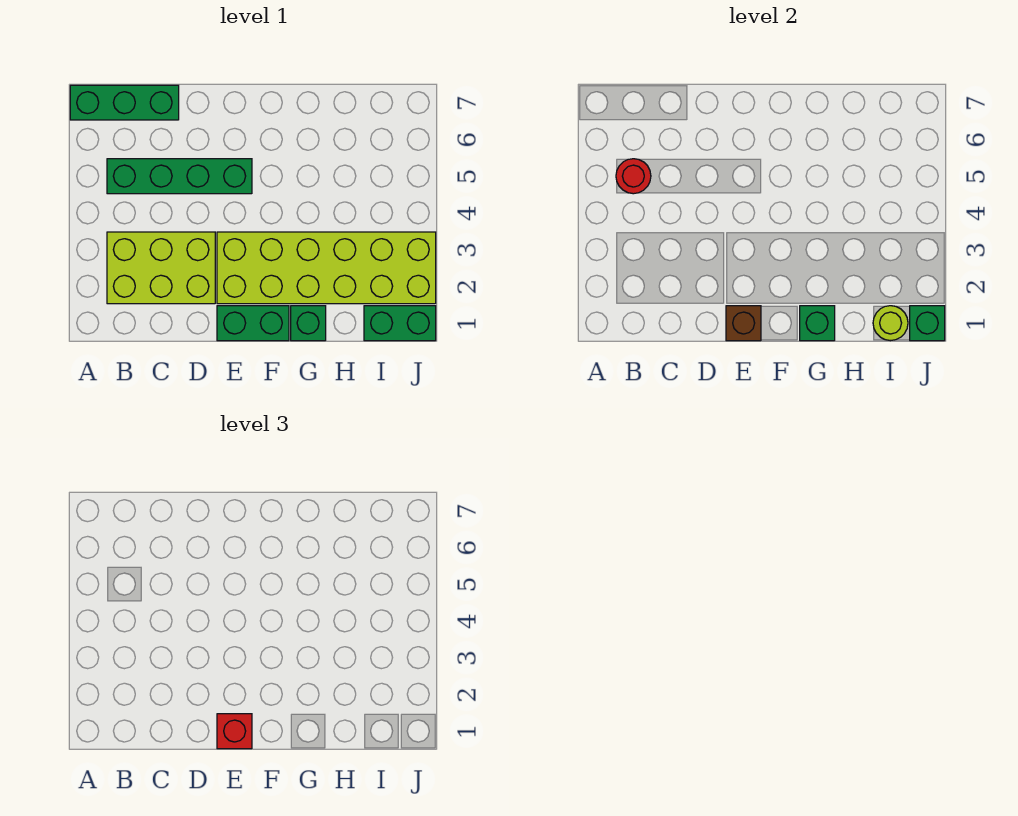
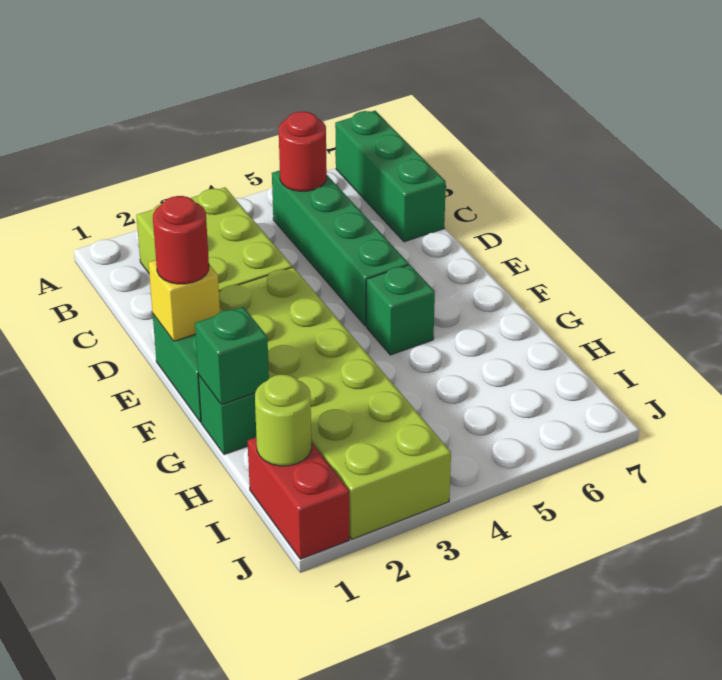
brown 1x1 brick [726,306,761,341] -> yellow 1x1 brick [148,260,220,341]
red 1x1 brick [217,714,252,749] -> red 1x1 round brick [153,196,209,284]
green 1x2 brick [364,306,436,341] -> red 1x2 brick [247,437,349,559]
green 1x1 brick [910,306,945,341] -> green 1x1 brick moved to [366,265,435,355]

